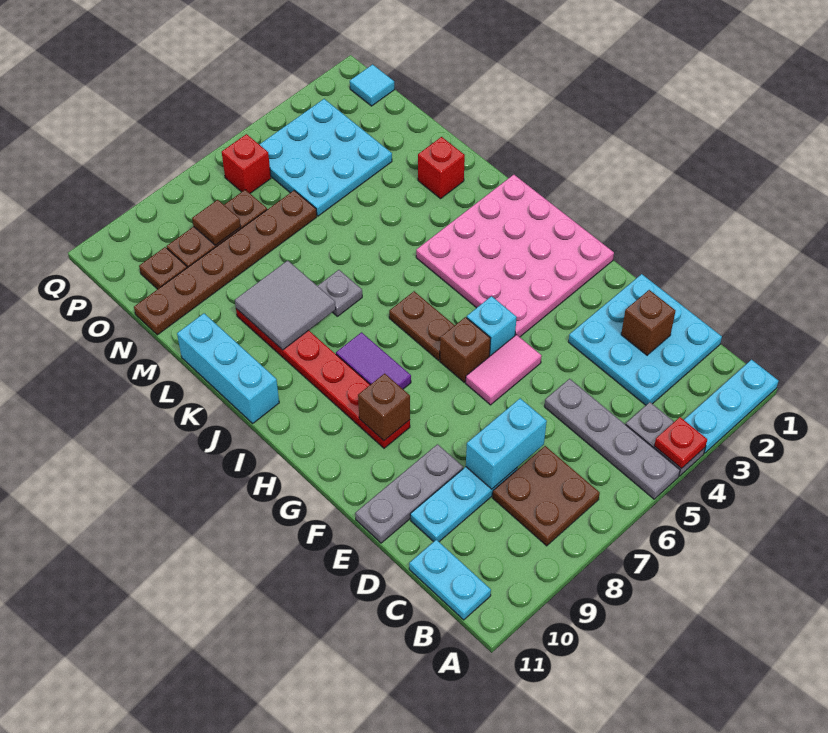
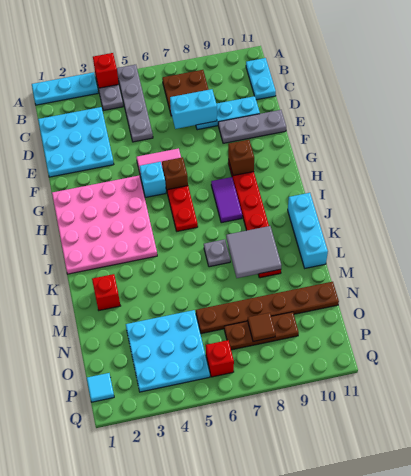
red 1x1 plate [654,417,707,469] -> red 1x1 brick [93,53,119,88]
brown 1x1 brick [621,290,676,355] -> none
brown 1x2 plate [389,291,455,360] -> red 1x2 plate [167,186,198,231]
brown 1x1 plate [139,247,187,289] -> none

